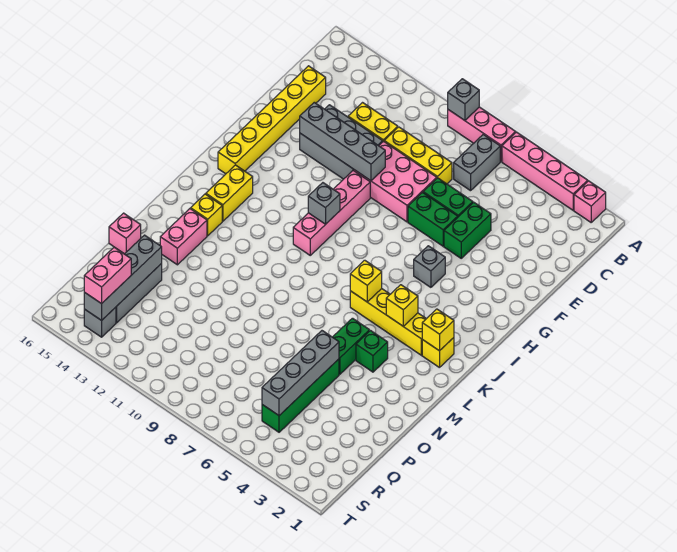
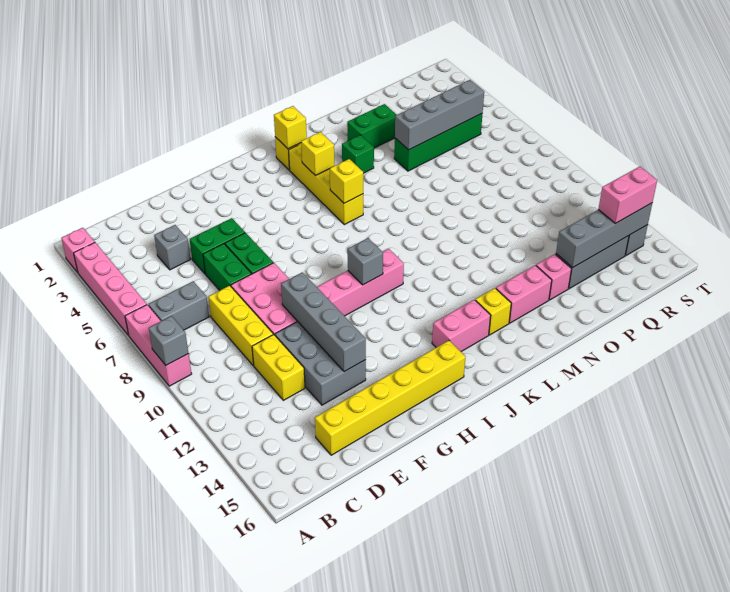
grey 1x1 brick [414,246,445,287] -> grey 1x1 brick moved to [154,225,191,270]
yellow 1x2 brick [206,165,253,221] -> pink 1x2 brick [432,300,491,352]
green 1x2 brick [333,318,369,374] -> green 1x2 brick moved to [347,104,397,148]
pink 1x1 brick [109,213,141,254] -> pink 1x1 brick moved to [536,254,571,300]

